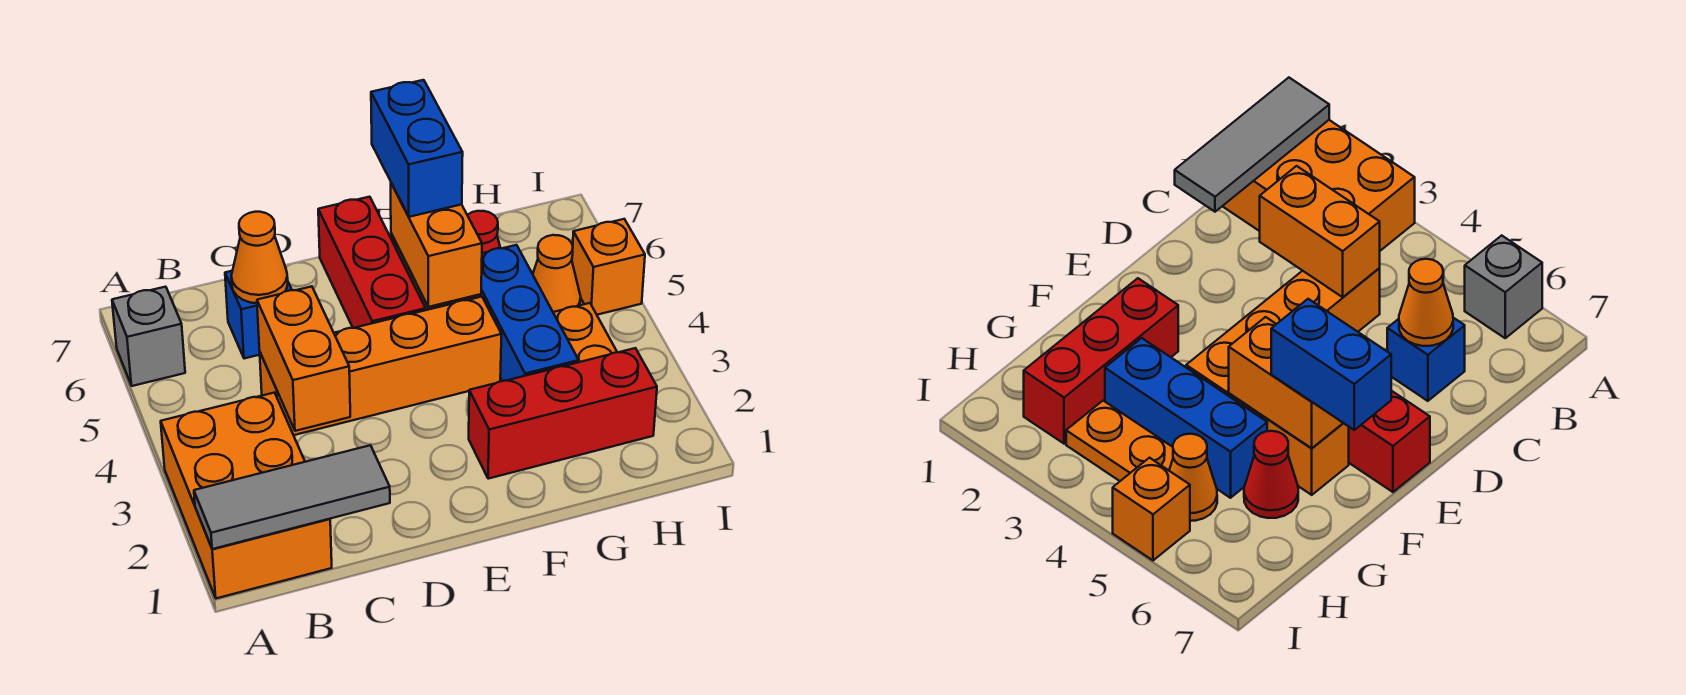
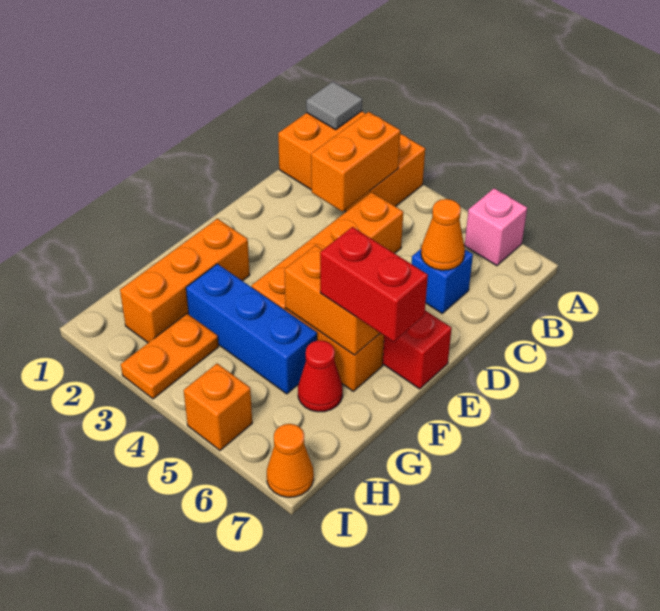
grey 1x3 tile [194,445,390,549] -> grey 1x1 tile [306,82,362,130]
grey 1x1 brick [112,287,185,386] -> pink 1x1 brick [464,188,527,266]
orange 1x2 brick [257,286,350,431] -> orange 1x2 brick turned to [311,112,400,212]
red 1x3 brick [469,348,657,479] -> orange 1x3 brick [120,219,250,343]
blue 1x2 brick [371,80,463,217] -> red 1x2 brick [320,227,428,342]
orange 1x2 plate [553,303,617,362] -> orange 1x2 plate turned to [121,314,219,399]
orange 1x1 cone [533,235,581,312] -> orange 1x1 cone moved to [267,424,314,497]

